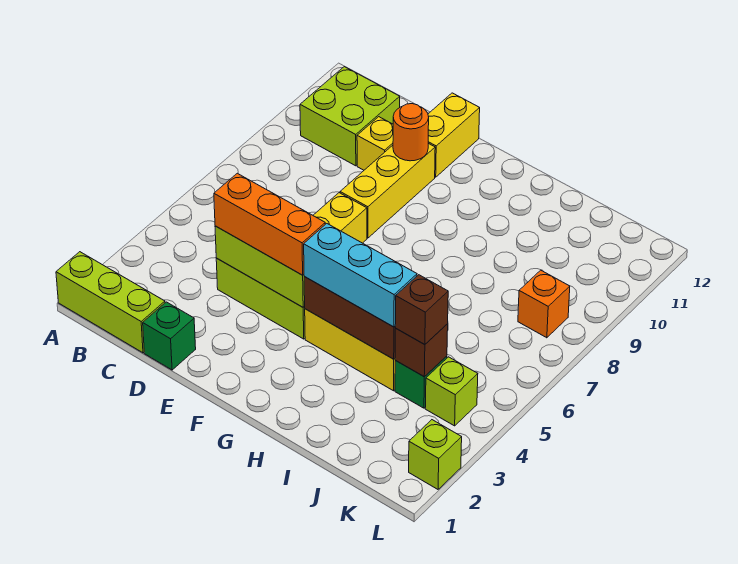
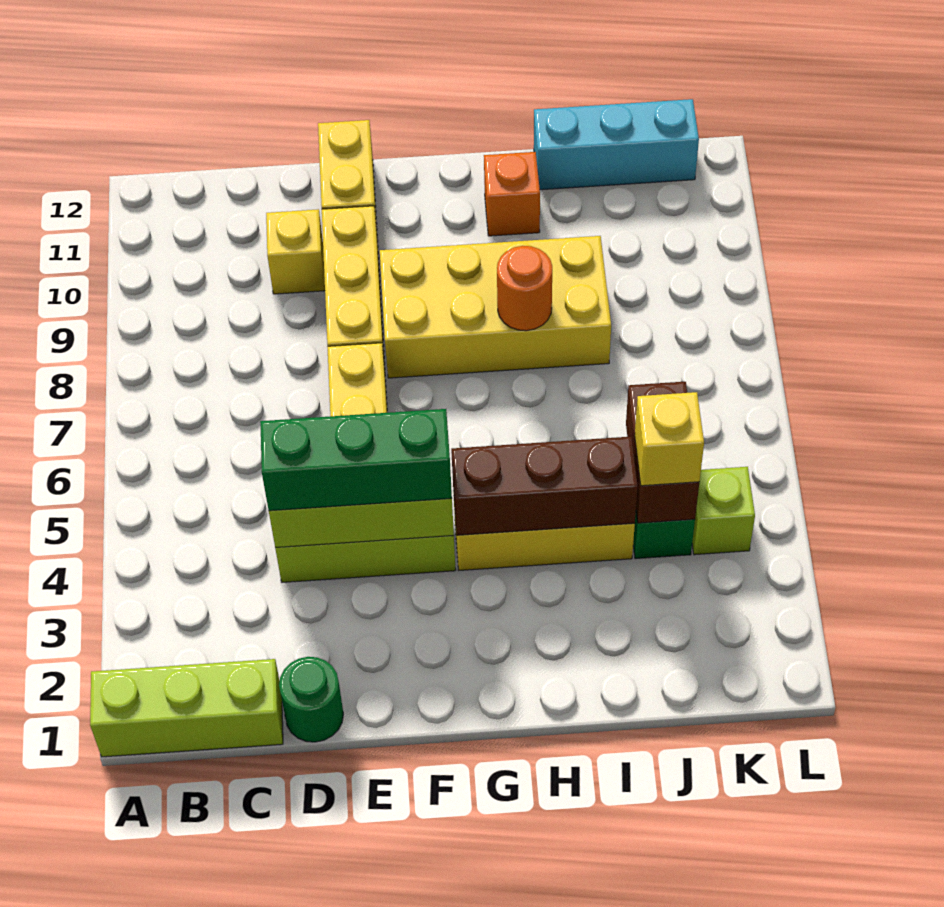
lime 2x2 brick [300,67,400,166] -> none
green 1x1 brick [143,302,196,370] -> green 1x1 round brick [279,657,343,742]
orange 1x3 brick [214,173,325,275] -> green 1x3 brick [260,409,452,511]
orange 1x1 round brick [393,104,429,161] -> orange 1x1 round brick moved to [497,246,552,331]
none -> yellow 2x4 brick [380,236,611,378]
cyan 1x3 brick [304,224,417,327] -> cyan 1x3 brick moved to [534,99,699,190]
brown 1x1 brick [395,324,448,377] -> brown 1x2 brick [626,382,699,523]
brown 1x1 brick [395,275,448,345] -> yellow 1x1 brick [635,392,704,486]
orange 1x1 brick [518,270,570,338] -> orange 1x1 brick moved to [484,152,540,236]
lime 1x1 brick [409,420,462,489] -> none

